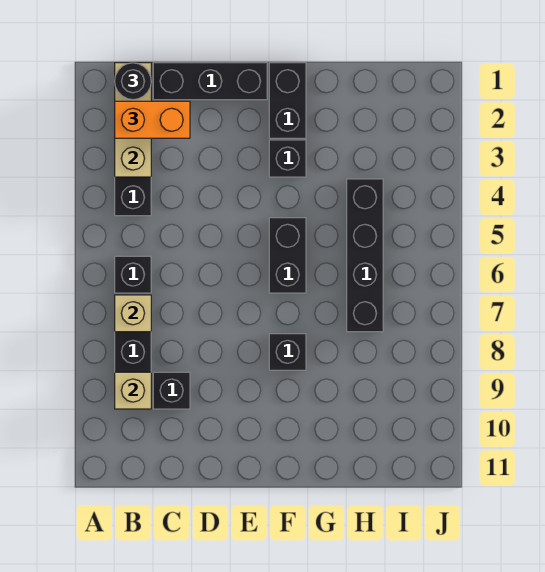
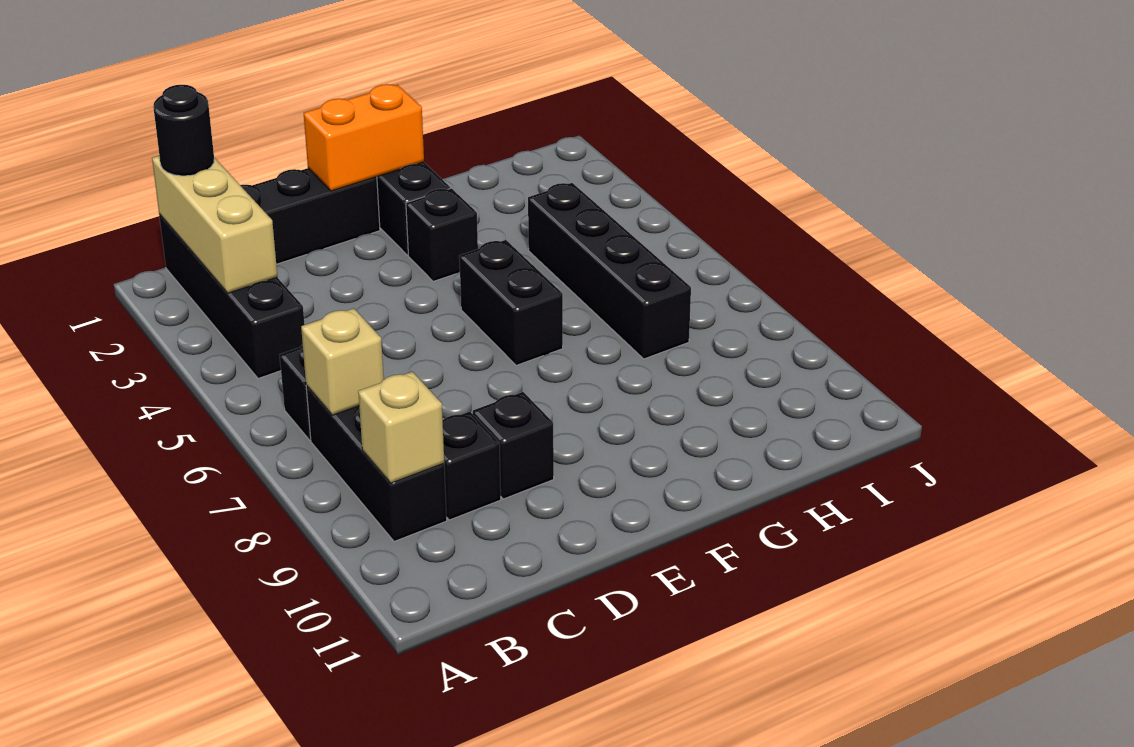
orange 1x2 brick [115,101,190,138] -> orange 1x2 brick moved to [304,84,424,191]
black 1x1 brick [269,334,306,370] -> black 1x1 brick moved to [473,392,554,499]

